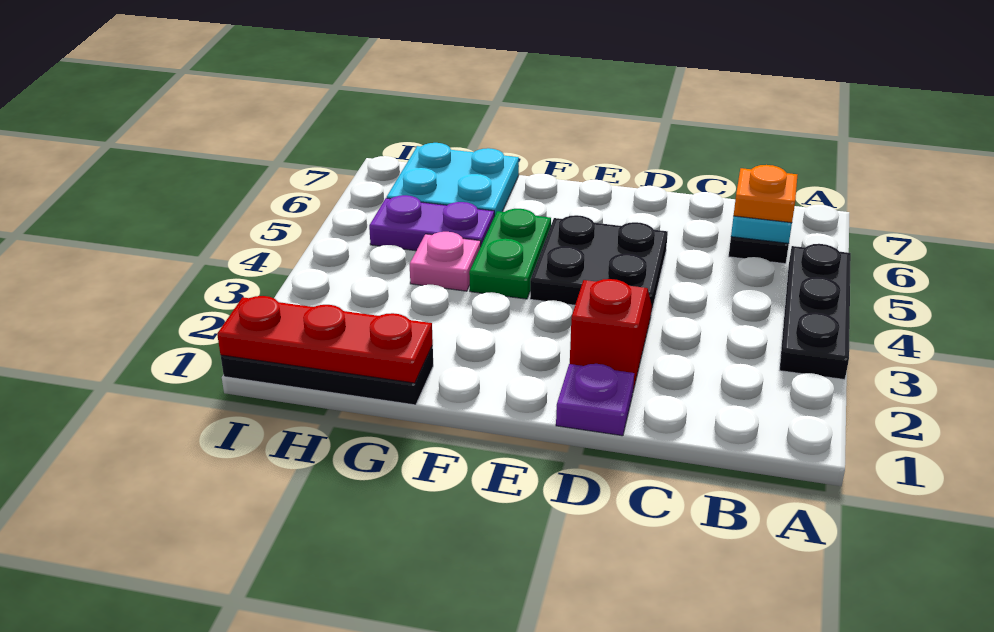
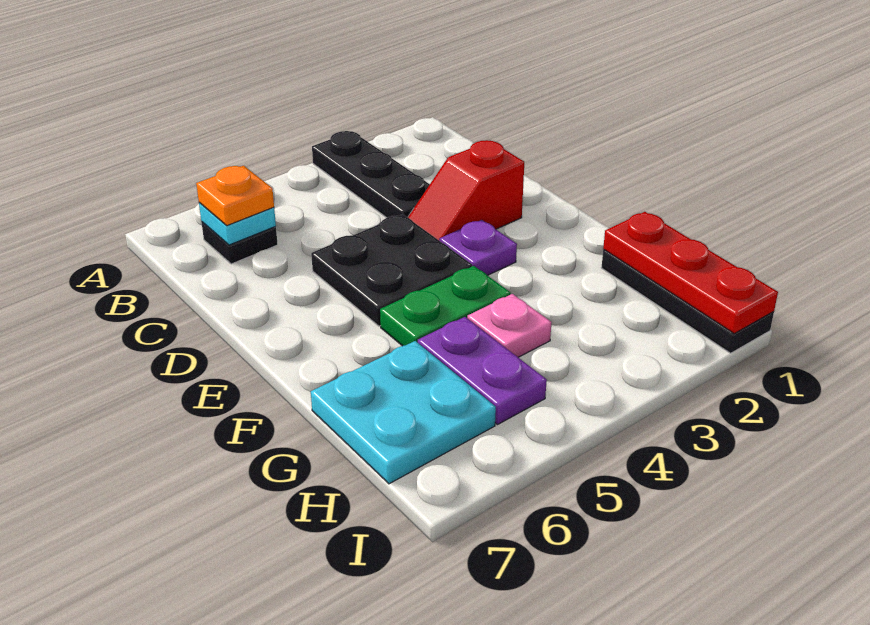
black 1x3 plate [780,244,851,380] -> black 1x3 plate turned to [312,131,430,218]
purple 1x1 plate [556,364,634,436] -> purple 1x1 plate moved to [439,220,517,275]

